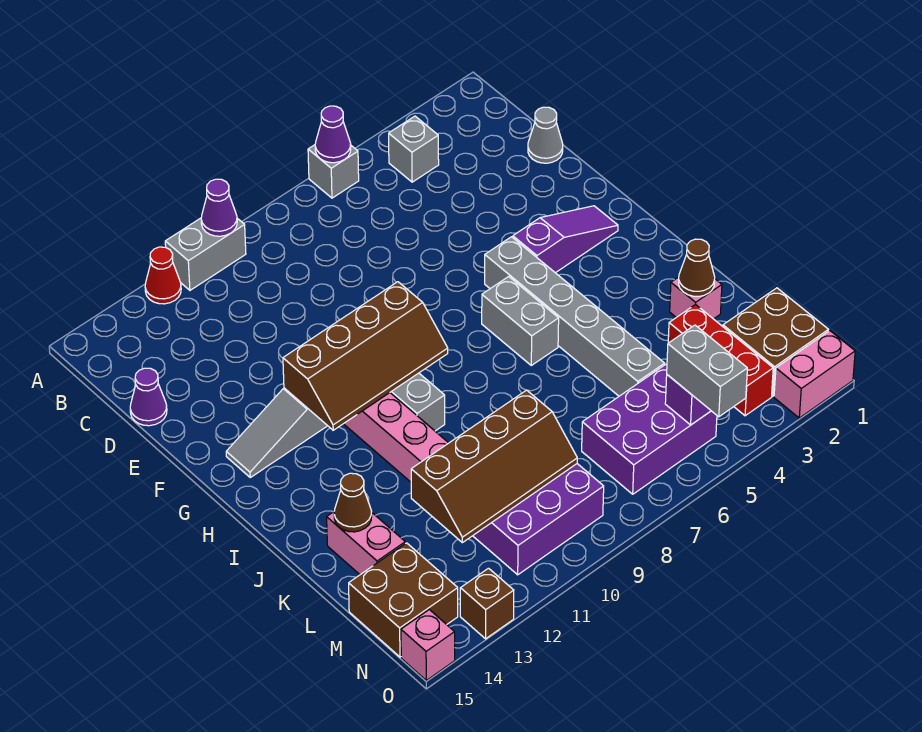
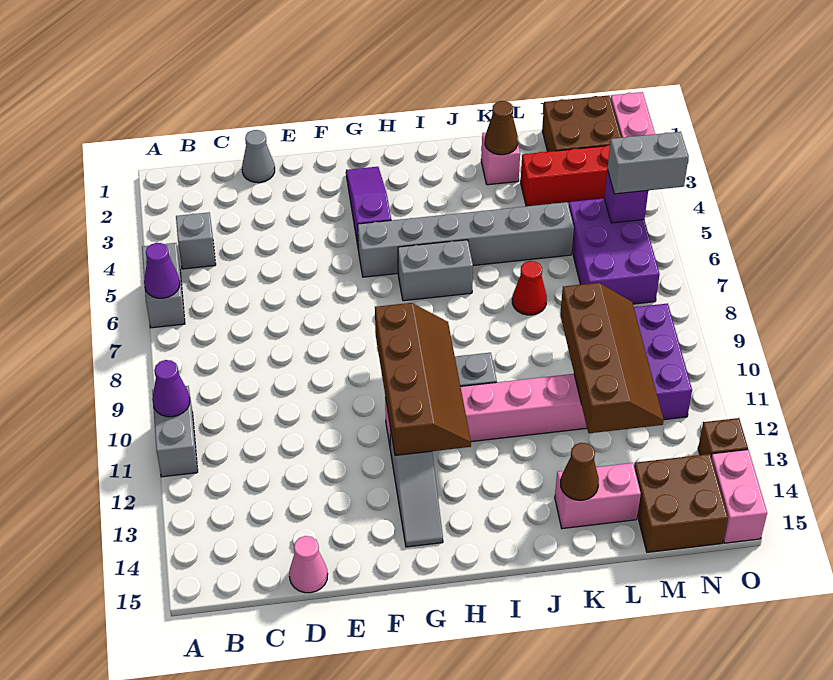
grey 1x1 brick [308,145,359,198] -> grey 1x2 brick [142,243,185,328]
red 1x1 cone [145,247,181,304] -> red 1x1 cone moved to [512,261,547,315]
purple 1x1 cone [130,368,167,426] -> pink 1x1 cone [289,536,328,593]
pink 1x1 brick [401,610,455,680] -> pink 1x2 brick [711,450,767,543]

